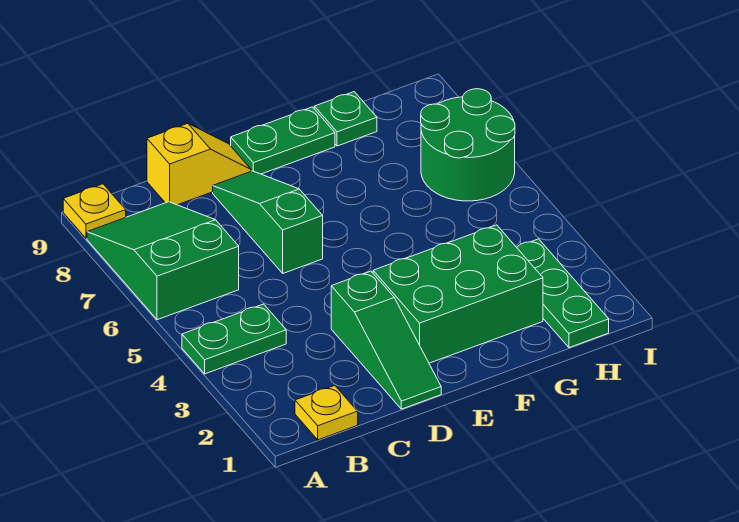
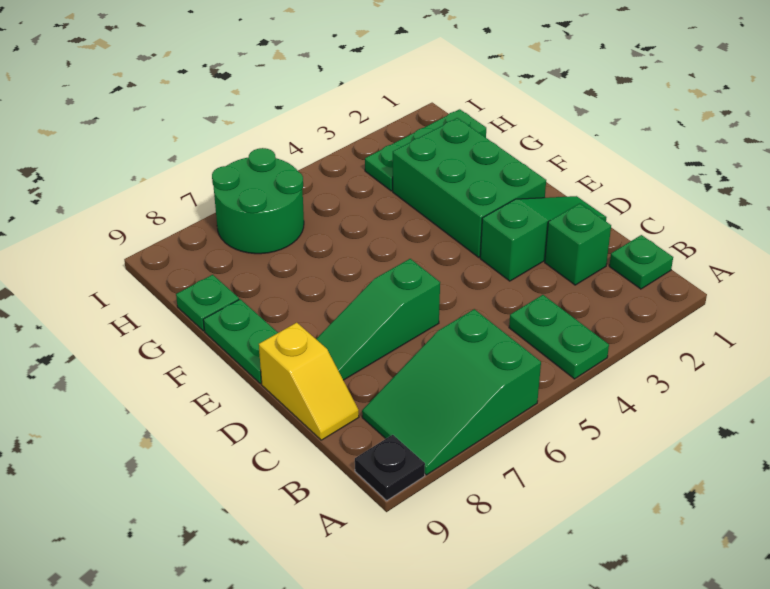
yellow 1x1 plate [63,184,126,238] -> black 1x1 plate [355,435,425,500]
yellow 1x1 plate [295,386,358,440] -> green 1x1 plate [609,235,673,289]
none -> green 1x1 brick [545,204,611,285]
yellow 1x2 slope [147,123,251,205] -> yellow 1x2 slope turned to [259,323,359,440]

